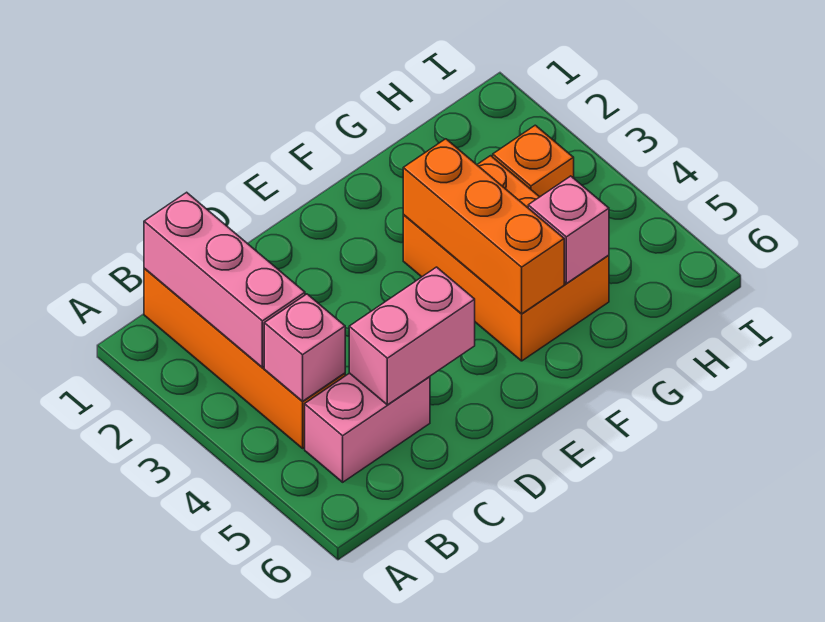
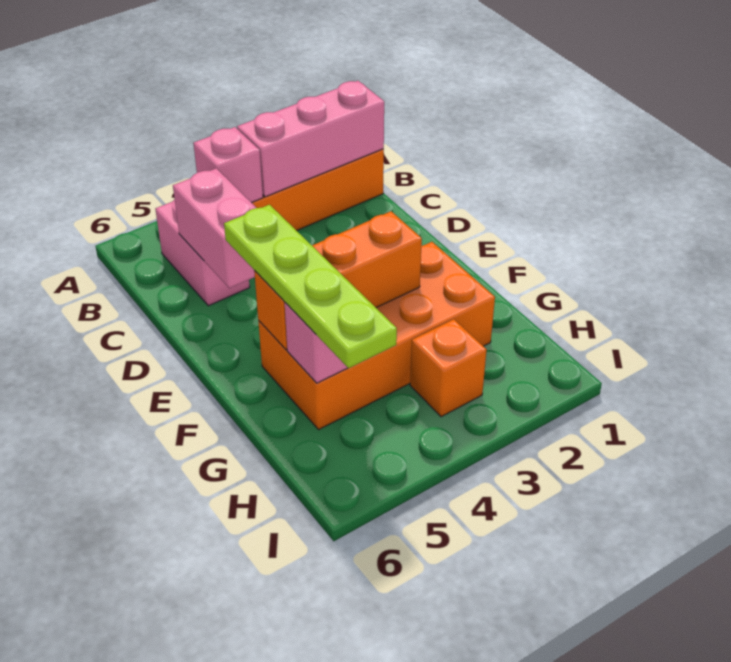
none -> lime 1x4 plate [224,205,397,368]
orange 2x3 brick [403,156,609,361] -> orange 2x4 brick [258,242,495,429]

